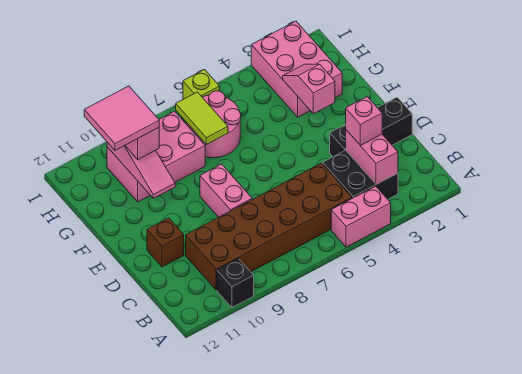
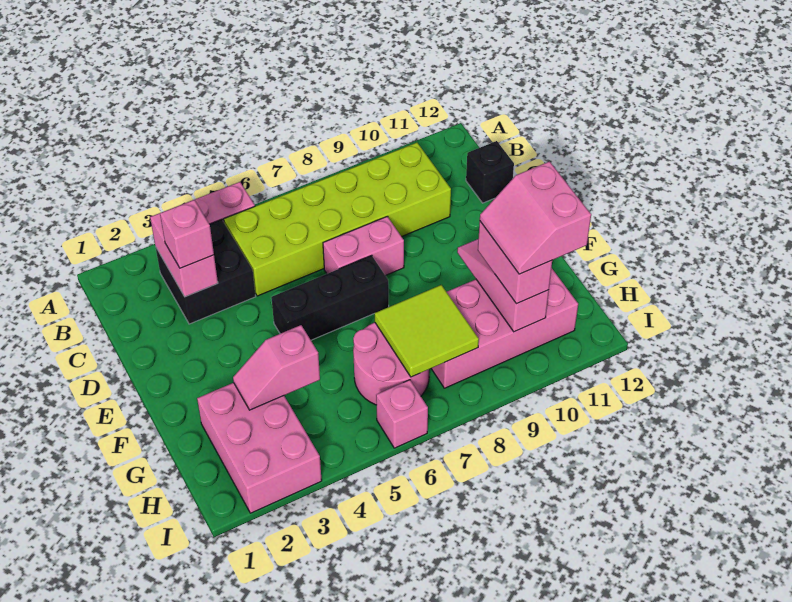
black 1x1 brick [217,259,254,307] -> black 1x1 brick moved to [466,141,514,203]
brown 2x6 brick [186,163,352,290] -> lime 2x6 brick [224,143,451,296]
black 1x3 brick [330,97,412,157] -> black 1x3 brick moved to [271,255,389,340]
pink 1x2 brick [200,164,252,217] -> pink 1x2 brick turned to [323,216,404,276]
brown 1x1 brick [147,218,184,267] -> none
pink 1x2 slope [283,64,335,114] -> pink 1x2 slope turned to [233,325,320,410]
lime 1x2 tile [176,92,228,144] -> lime 2x2 tile [375,285,479,377]
pink 2x3 brick [107,111,205,202] -> pink 2x4 brick [431,268,578,388]
pink 2x2 tile [84,86,159,150] -> pink 2x2 slope [480,162,591,274]
lime 1x1 brick [183,70,220,99] -> pink 1x1 brick [376,380,428,448]

